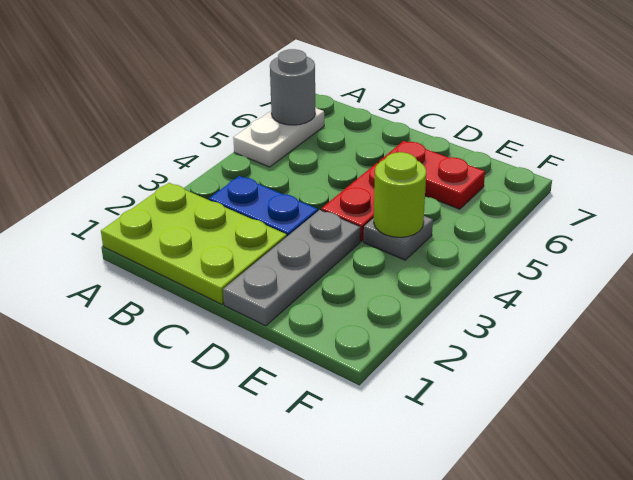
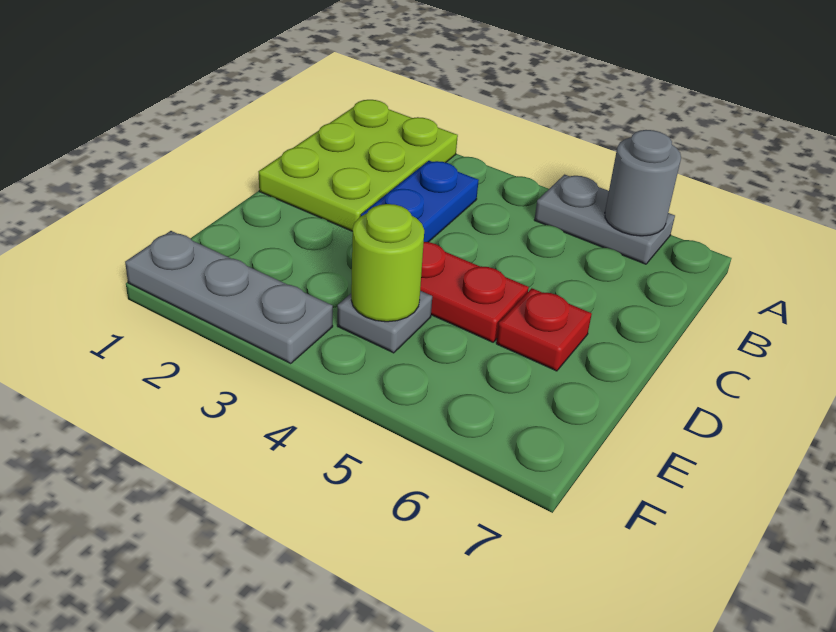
white 1x2 plate [233,108,324,167] -> grey 1x2 plate [534,175,675,264]
grey 1x3 plate [223,210,360,326] -> grey 1x3 plate moved to [125,231,333,363]
red 1x2 plate [378,141,485,209] -> red 1x1 plate [496,288,592,371]

